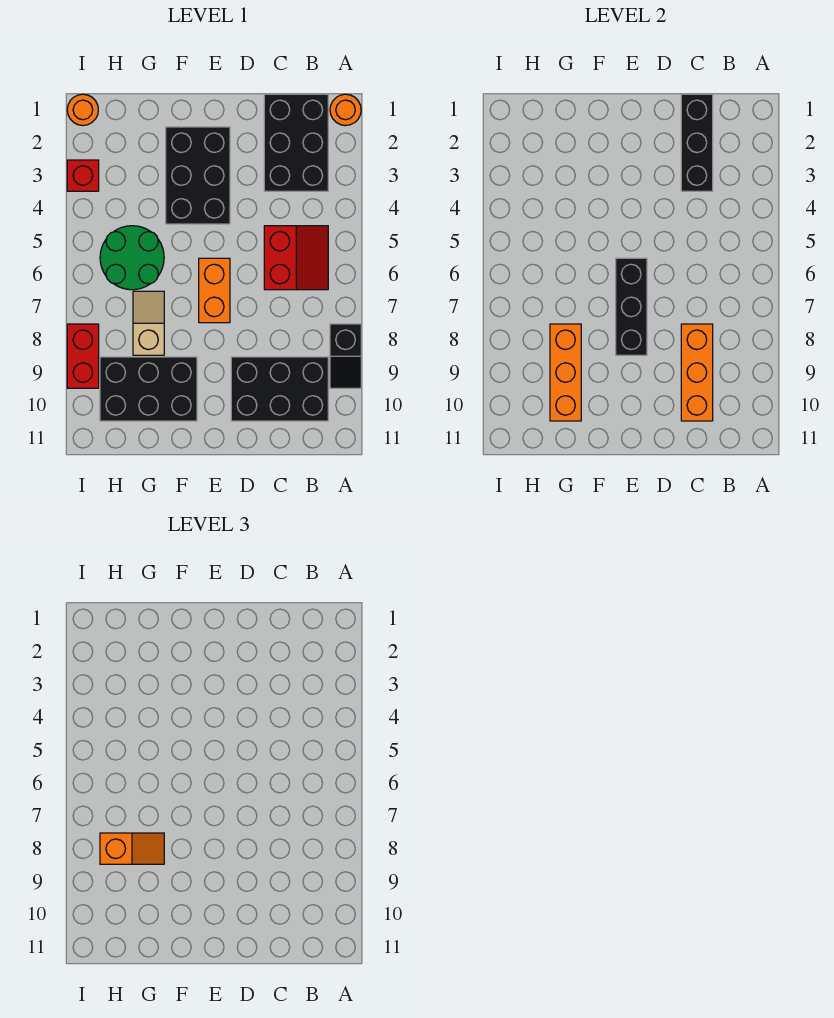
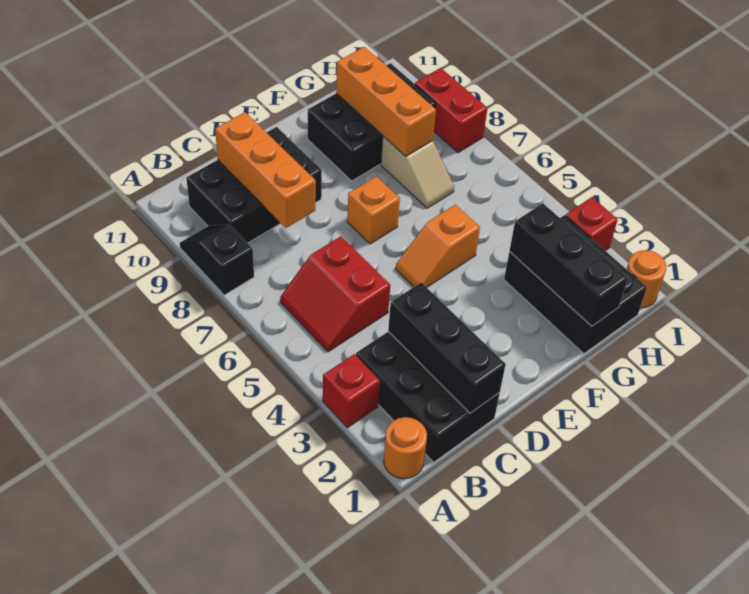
none -> red 1x1 brick [323,354,380,428]
black 2x3 brick [166,127,230,224] -> black 2x3 brick moved to [504,215,647,354]
orange 1x2 brick [199,258,230,323] -> orange 1x1 brick [347,176,400,244]
black 1x3 brick [616,258,647,355] -> black 1x3 brick moved to [509,203,628,326]
green 2x2 round brick [100,226,164,290] -> none
orange 1x2 slope [100,833,164,864] -> orange 1x2 slope moved to [396,205,480,287]

